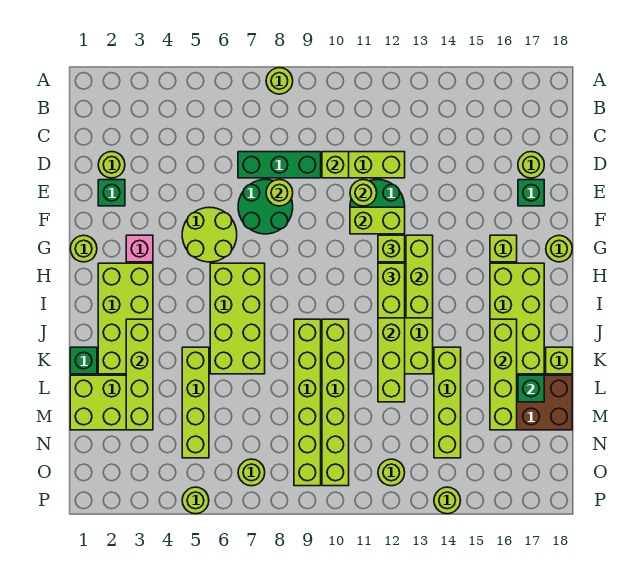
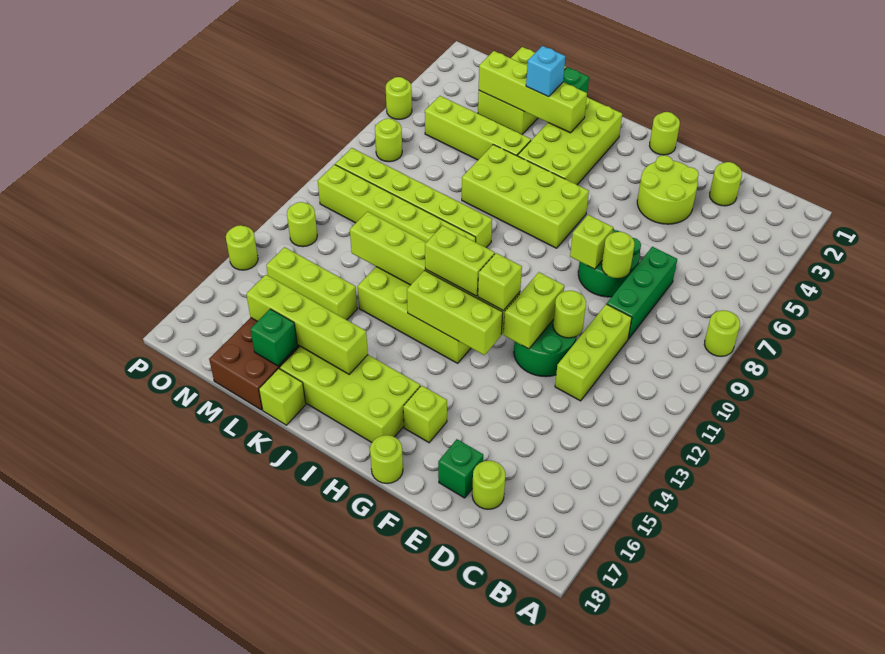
lime 1x1 brick [322,152,349,178] -> lime 1x1 brick moved to [570,215,613,269]
green 1x1 brick [98,180,125,206] -> none
lime 2x2 round brick [182,207,237,262] -> lime 2x2 round brick moved to [637,155,699,224]
pink 1x1 brick [126,235,153,262] -> none
lime 2x4 brick [98,263,153,374] -> lime 2x4 brick turned to [518,97,622,185]
none -> cyan 1x1 brick [526,46,565,97]
lime 1x4 brick [434,347,461,458] -> lime 1x3 brick [266,247,357,320]

